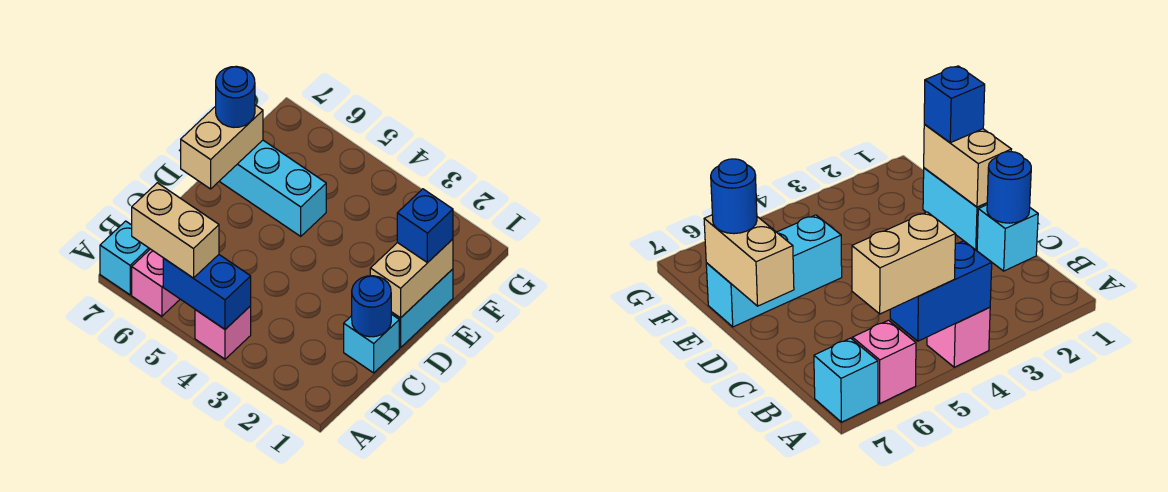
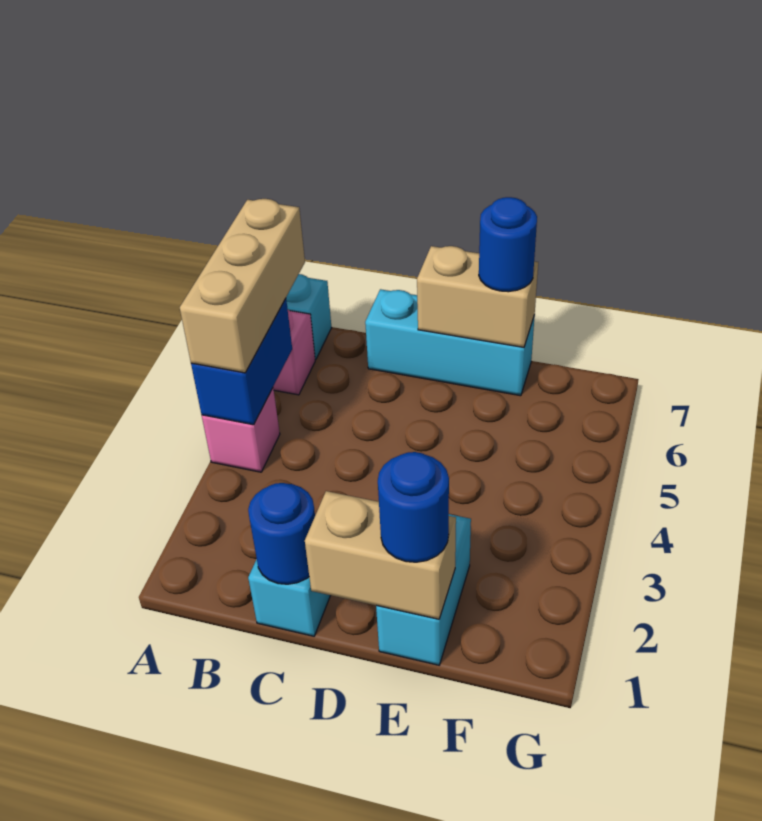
tan 1x2 brick [132,183,219,278] -> tan 1x3 brick [180,199,305,373]
cyan 1x2 brick [391,269,453,348] -> cyan 1x2 brick turned to [376,514,471,665]
blue 1x1 brick [397,189,453,263] -> blue 1x1 round brick [378,452,449,562]
cyan 1x3 brick [219,140,326,236] -> cyan 1x3 brick turned to [365,289,535,396]

